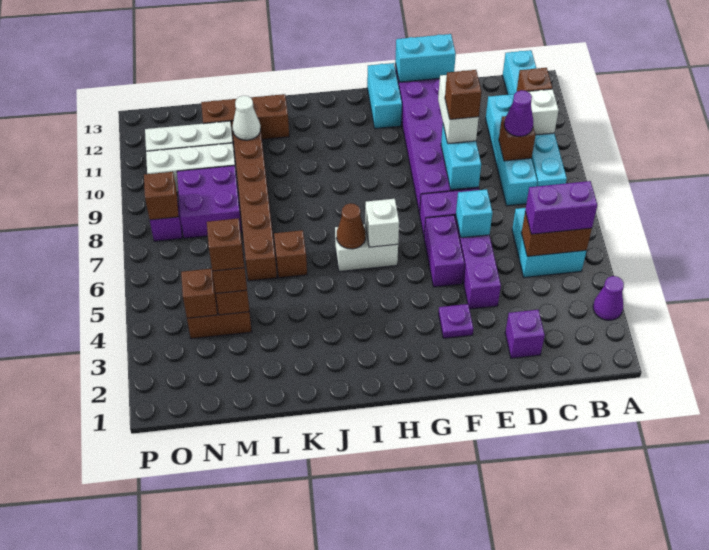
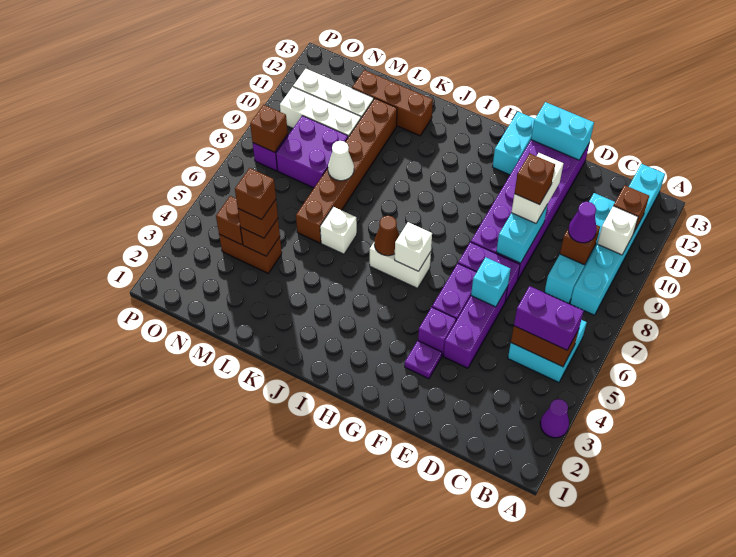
purple 1x1 brick [505,310,545,358] -> purple 1x1 brick moved to [418,307,456,355]
brown 1x1 brick [274,230,307,278] -> white 1x1 brick [320,207,357,254]
white 1x1 cone [233,96,261,140] -> white 1x1 cone moved to [328,141,354,181]

